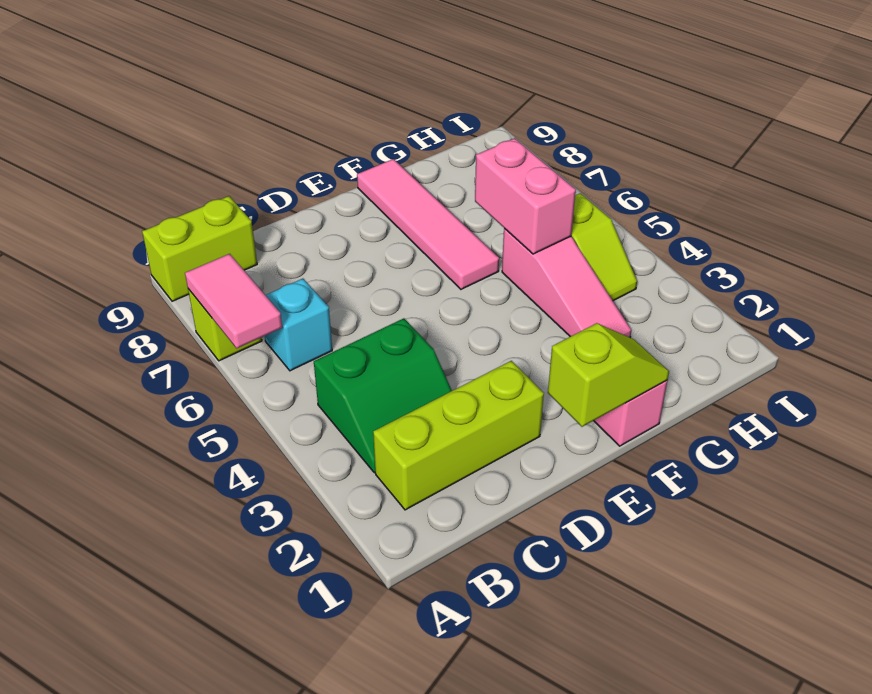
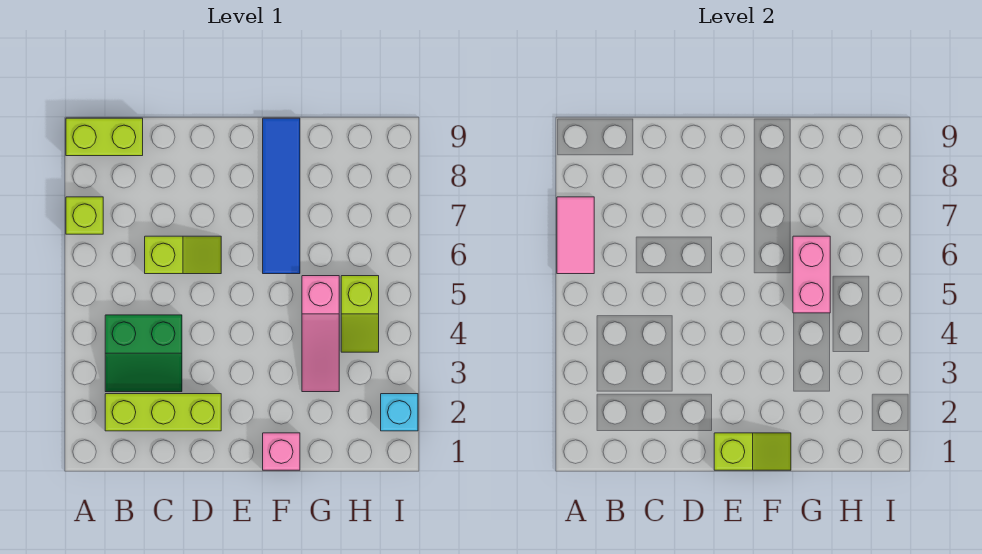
cyan 1x1 brick [265,279,332,371] -> cyan 1x1 brick moved to [381,394,418,431]
none -> lime 1x2 slope [145,236,221,274]
pink 1x4 tile [357,159,499,289] -> blue 1x4 tile [263,118,300,274]

